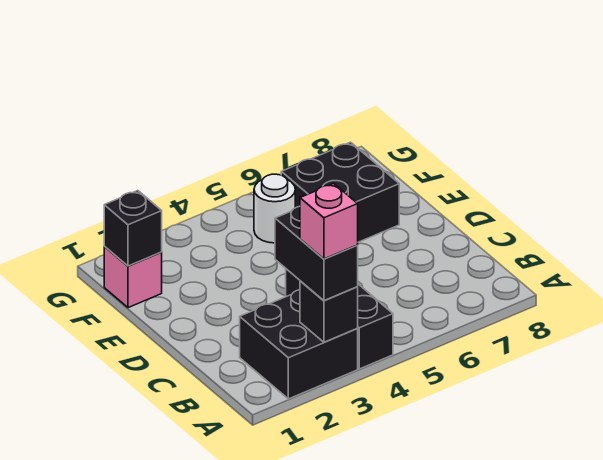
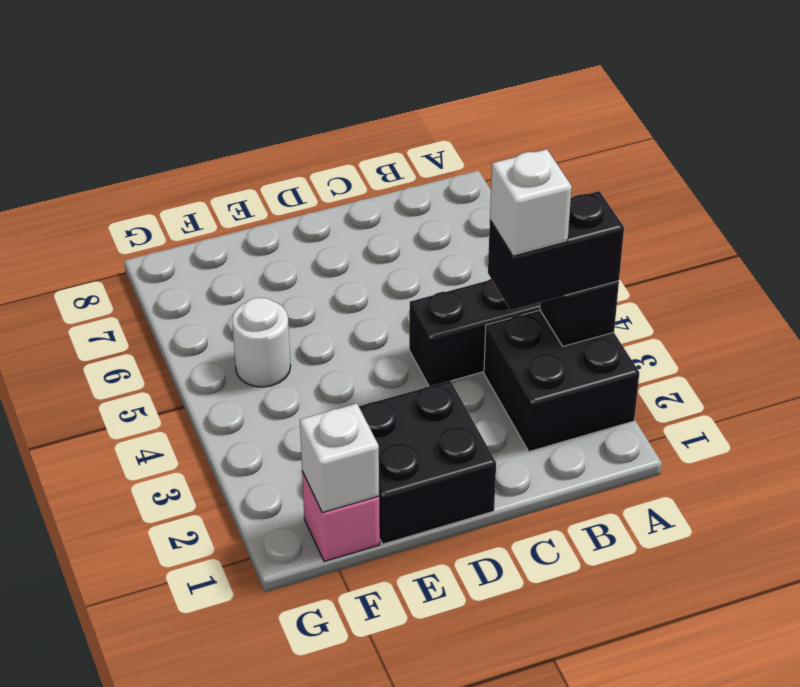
pink 1x1 brick [300,184,358,259] -> none
none -> white 1x1 brick [490,149,572,256]
black 2x2 brick [281,142,399,242] -> black 2x2 brick moved to [359,381,496,544]
black 1x1 brick [104,191,162,266] -> white 1x1 brick [300,404,379,513]

